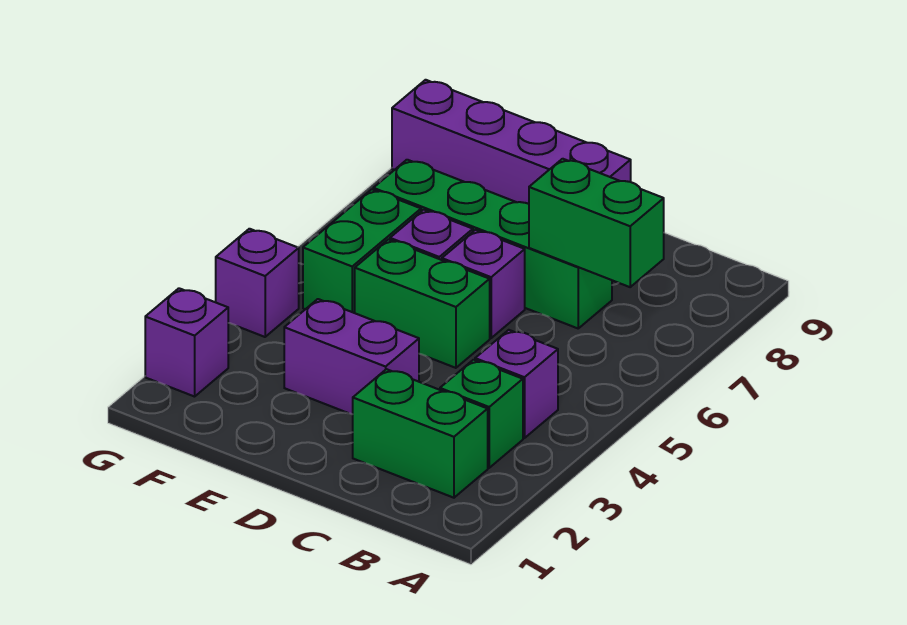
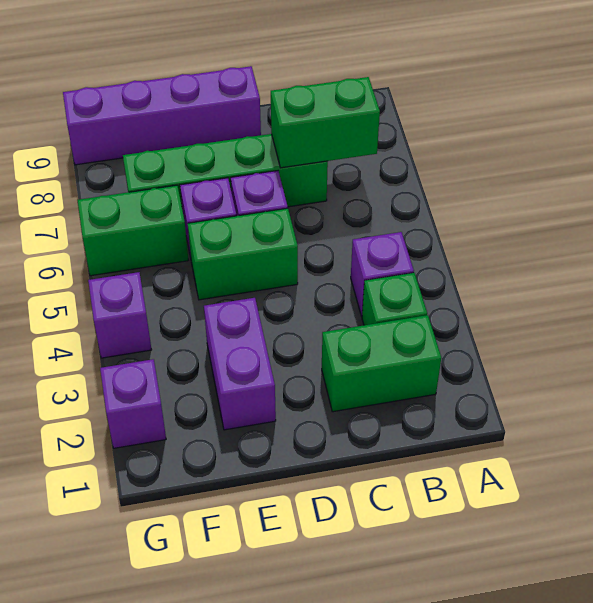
purple 1x2 brick [284,299,419,414] -> purple 1x2 brick turned to [204,298,276,430]
green 1x2 brick [303,189,421,313] -> green 1x2 brick turned to [77,185,188,276]

